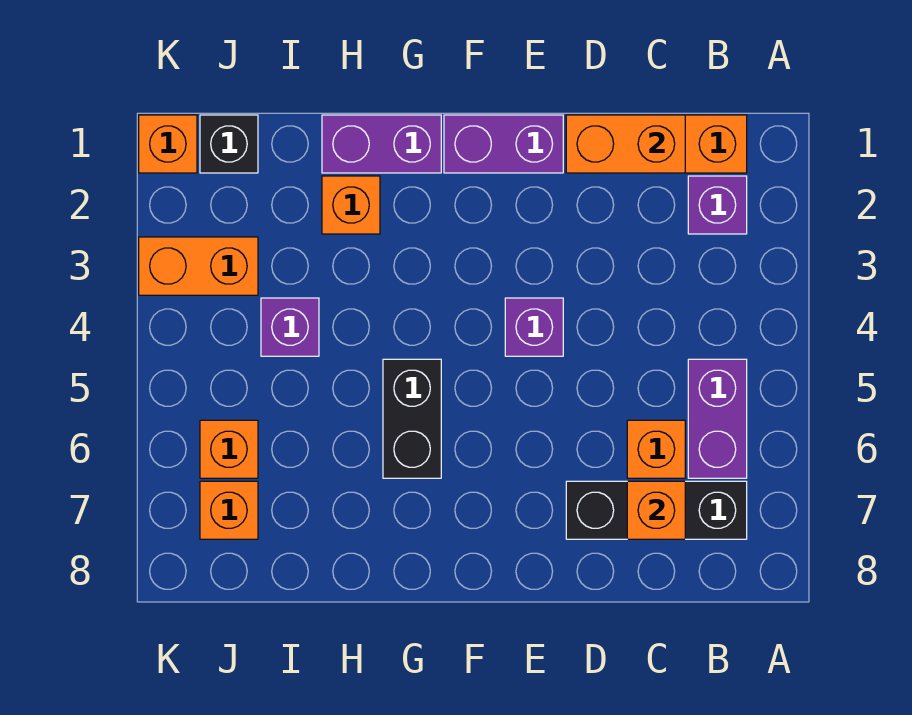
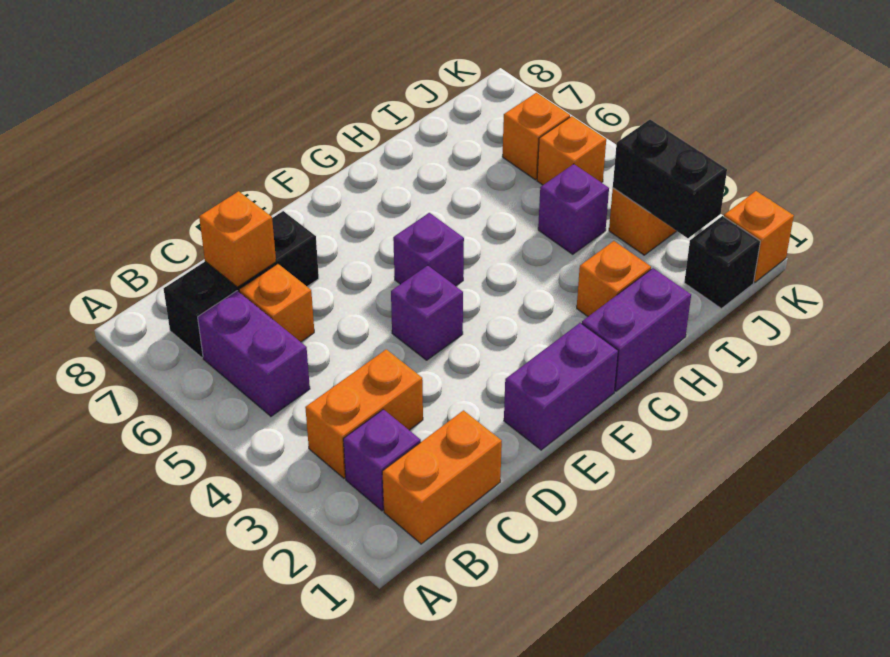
orange 1x2 brick [566,115,685,173] -> orange 1x2 brick moved to [305,349,423,478]
none -> purple 1x1 brick [393,213,464,286]
black 1x2 brick [383,359,441,478] -> black 1x2 brick moved to [613,120,727,238]
orange 1x1 brick [200,481,258,539] -> orange 1x1 brick moved to [537,116,606,185]

